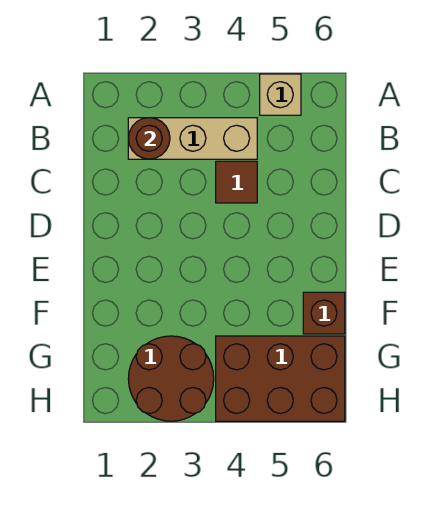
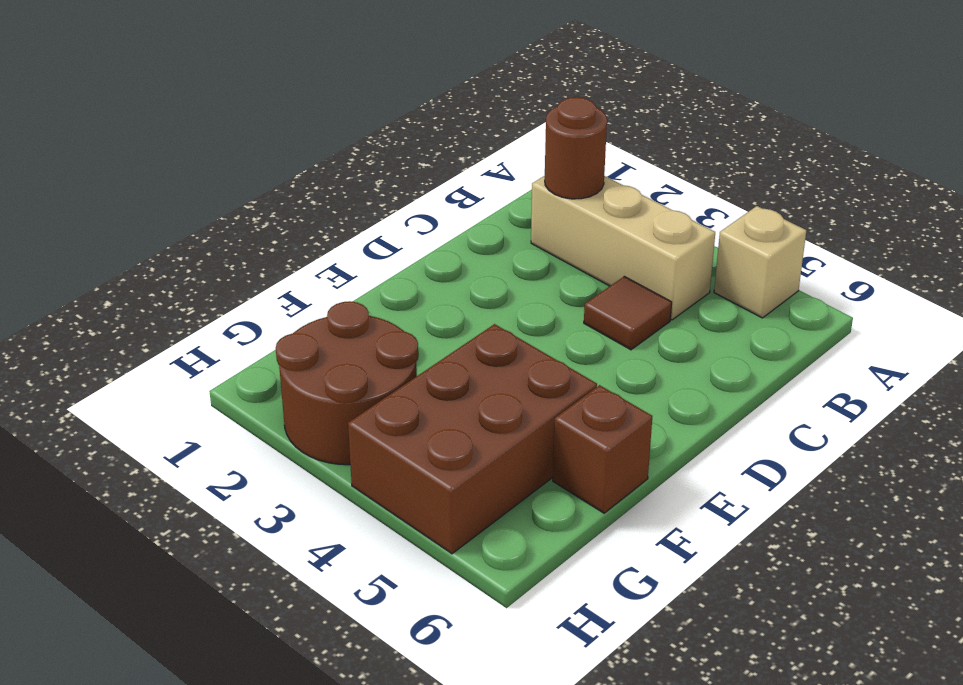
brown 2x3 brick [216,336,345,421] -> brown 2x3 brick turned to [348,324,597,554]

